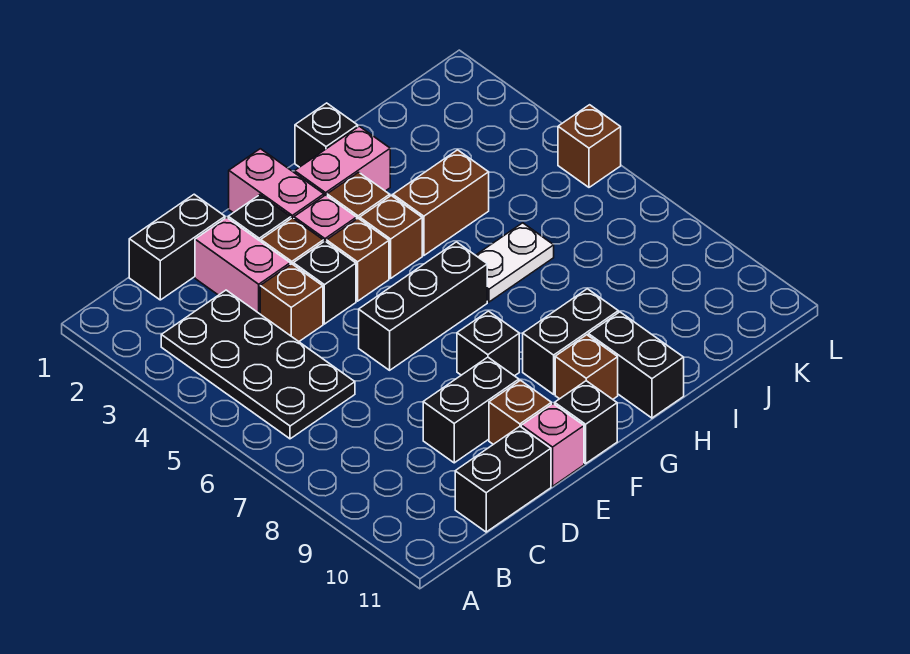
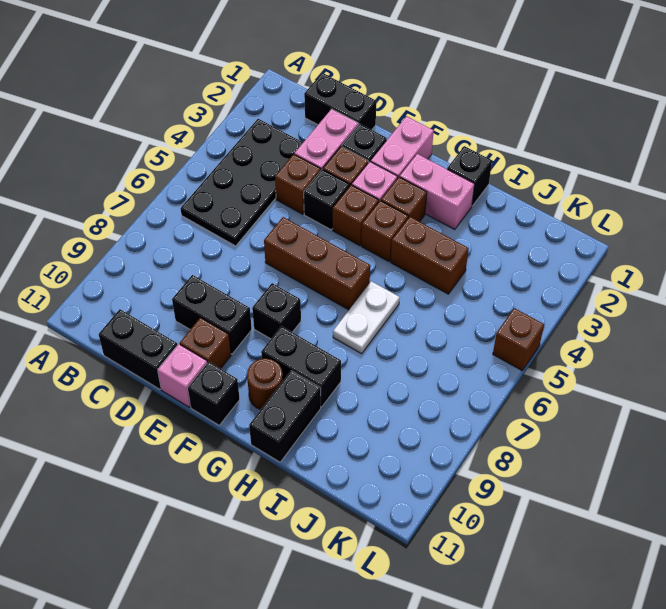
black 1x3 brick [359,242,487,370] -> brown 1x3 brick [264,217,370,310]
brown 1x1 brick [555,335,618,399] -> brown 1x1 round brick [247,359,283,409]
white 1x2 plate [476,223,554,302] -> white 1x2 plate turned to [333,281,400,354]

